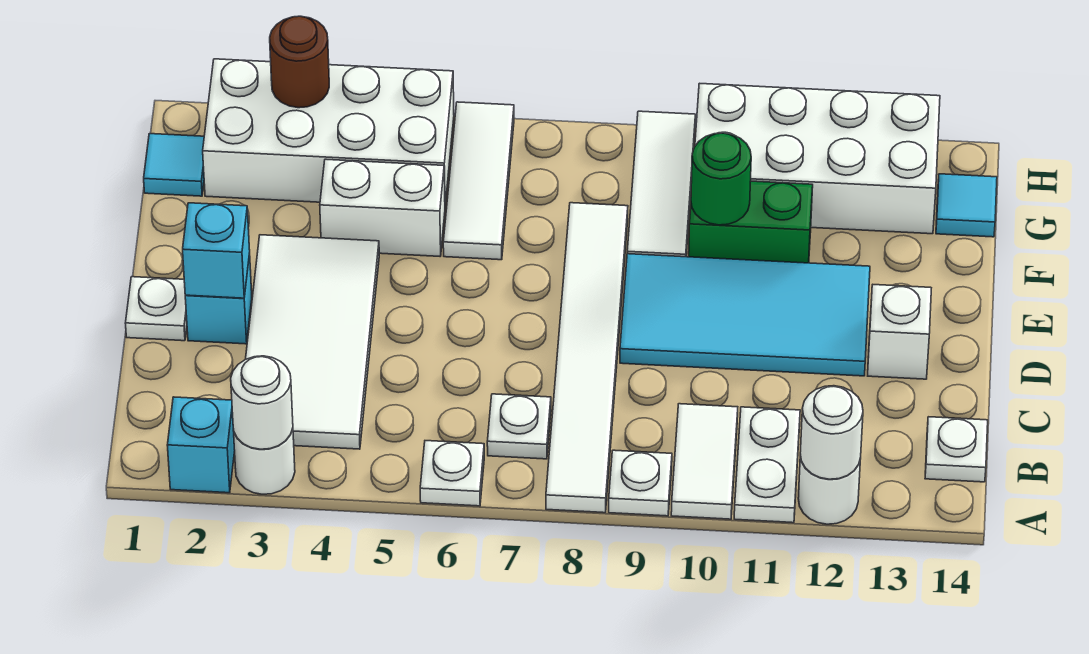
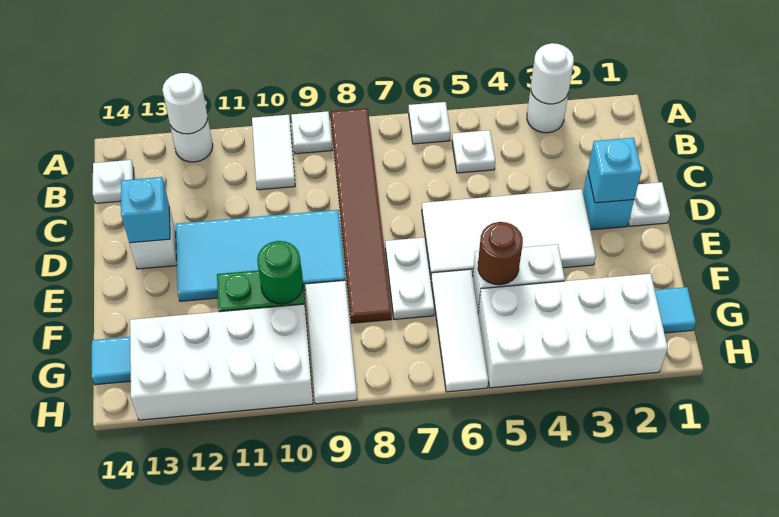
cyan 1x1 brick [167,397,235,493] -> cyan 1x1 brick moved to [121,177,170,243]
white 1x6 tile [546,203,628,513] -> brown 1x6 tile [331,108,392,323]
white 1x2 plate [734,407,800,523] -> white 1x2 plate moved to [385,238,434,319]
white 2x4 tile [246,235,379,449] -> white 2x4 tile turned to [422,189,596,276]
white 1x1 plate [487,394,551,459] -> white 1x1 plate moved to [452,130,495,173]
brown 1x1 round brick [270,16,329,108] -> brown 1x1 round brick moved to [478,222,523,285]

